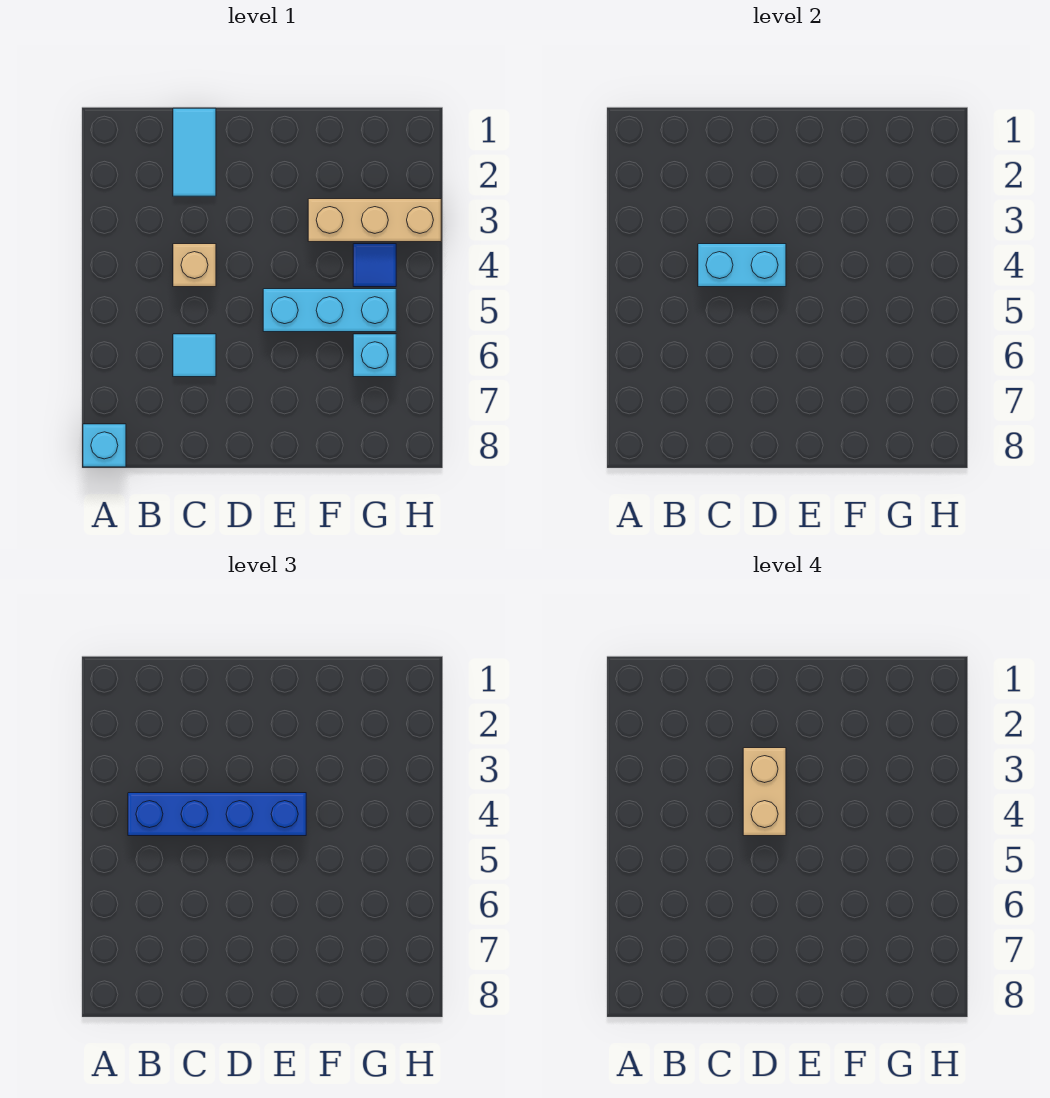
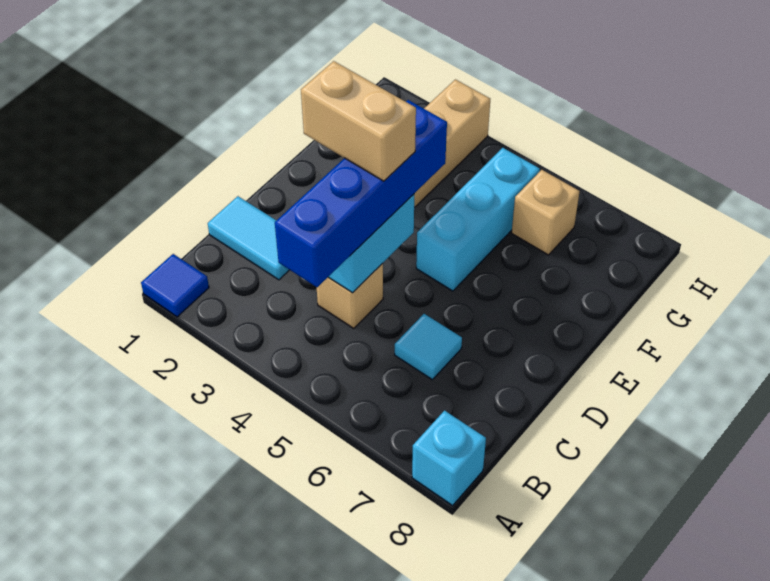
blue 1x1 tile [353,244,396,287] -> blue 1x1 tile moved to [141,254,209,317]
cyan 1x1 brick [353,334,396,377] -> tan 1x1 brick [512,170,580,255]

